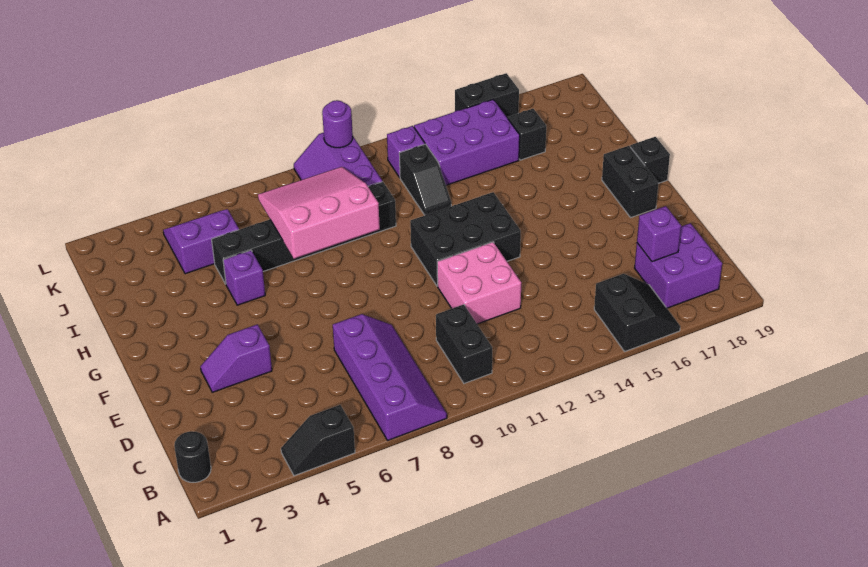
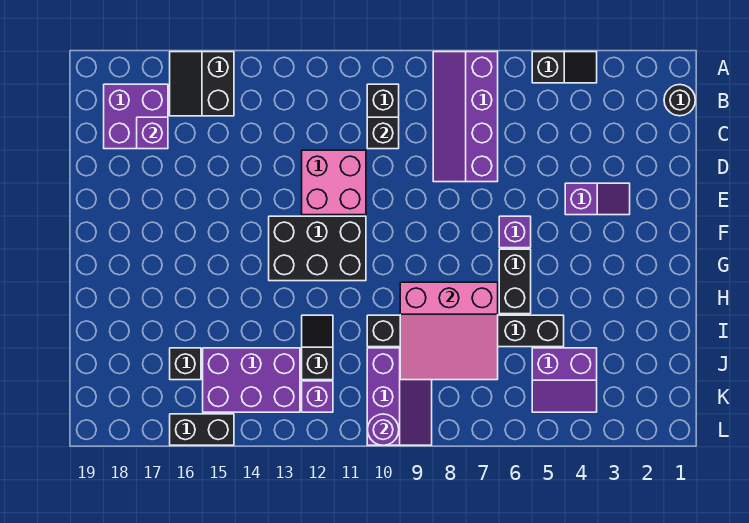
black 1x2 brick [602,146,658,217] -> black 1x2 brick moved to [499,249,531,314]
black 1x1 brick [630,137,670,183] -> black 1x1 brick moved to [367,117,399,149]
purple 1x1 brick [223,250,265,305] -> purple 1x1 brick moved to [499,216,531,248]

